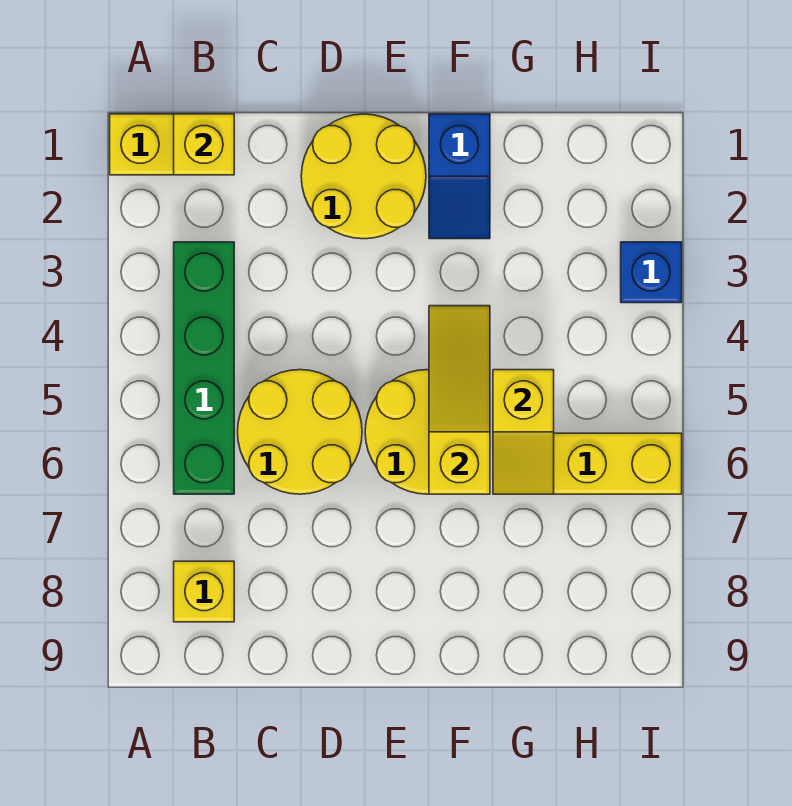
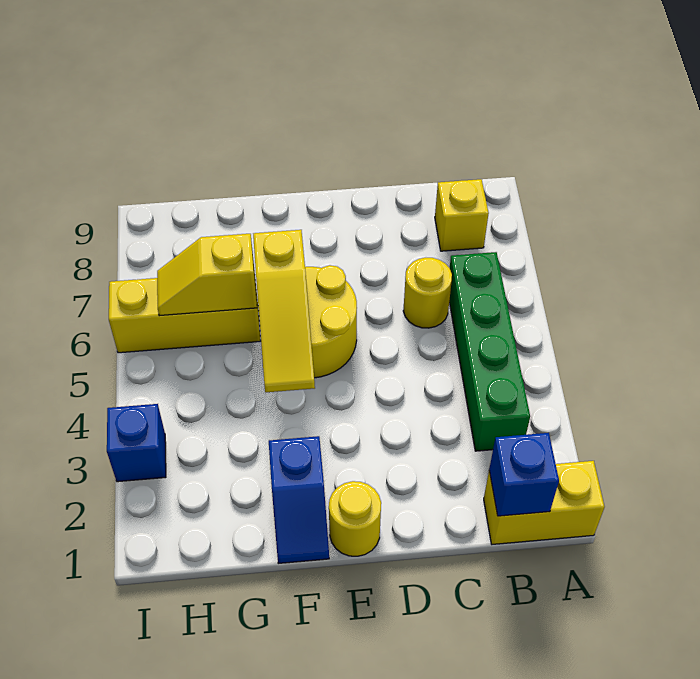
yellow 1x1 brick [174,114,234,175] -> blue 1x1 brick [489,433,559,516]
yellow 2x2 round brick [238,370,362,494] -> yellow 1x1 round brick [403,258,452,328]
yellow 2x2 round brick [301,114,426,239] -> yellow 1x1 round brick [329,481,381,556]
blue 1x2 slope [429,114,490,239] -> blue 1x2 slope turned to [269,436,329,563]
yellow 1x2 slope [493,370,554,494] -> yellow 1x2 slope turned to [157,234,257,316]

